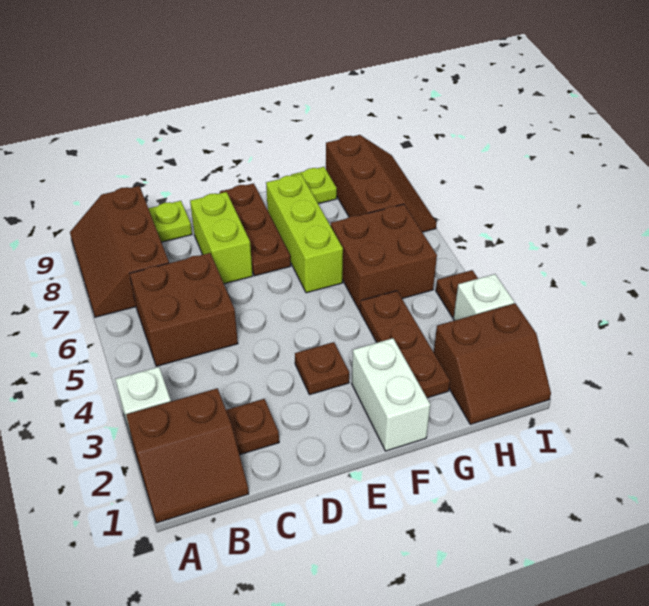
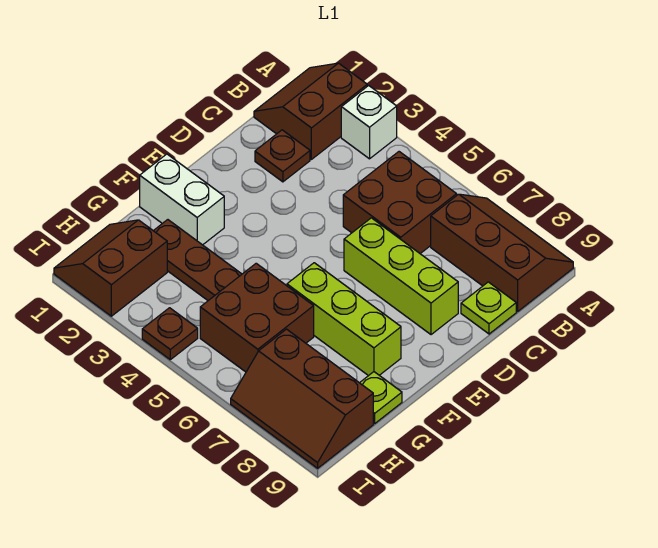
lime 1x2 brick [190,192,253,284] -> lime 1x3 brick [344,218,458,335]
brown 1x1 plate [295,342,349,395] -> none
brown 1x3 plate [220,183,291,276] -> none
white 1x1 brick [453,274,514,321] -> none

